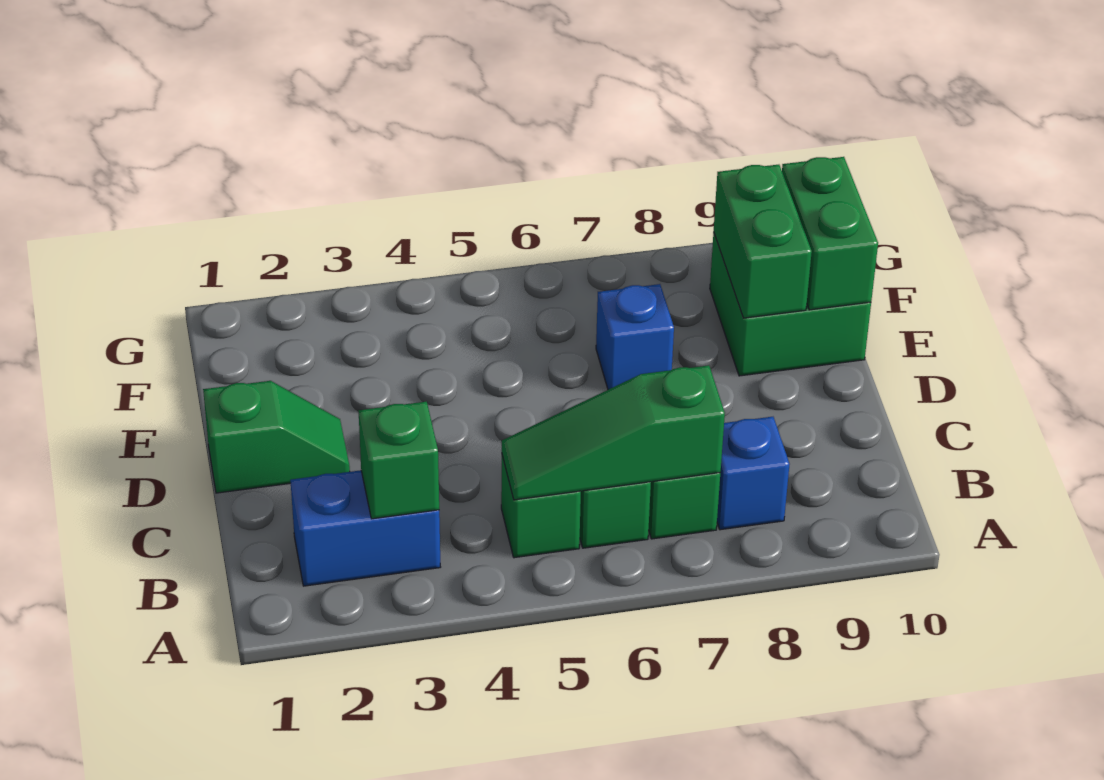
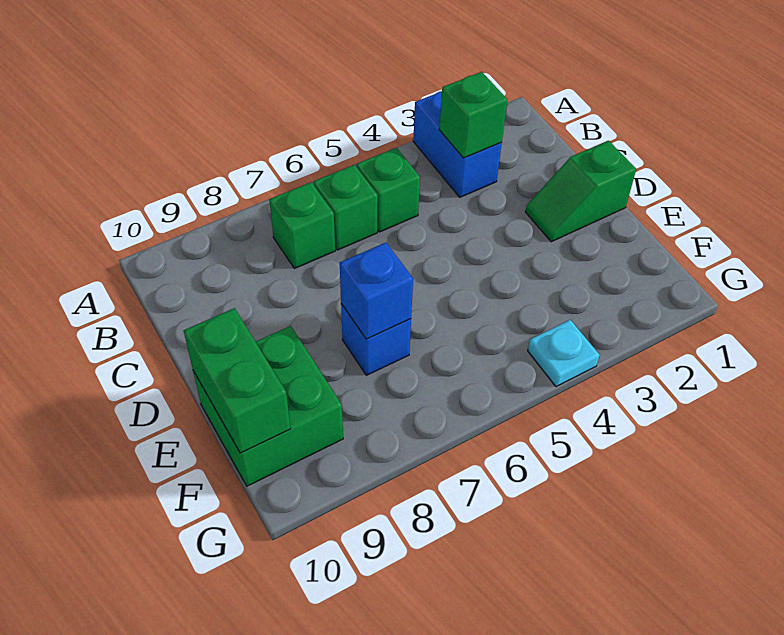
blue 1x2 brick [290,470,440,586] -> blue 1x2 brick turned to [413,91,502,197]
green 1x3 slope [502,365,725,500] -> none
blue 1x1 brick [717,417,790,530] -> blue 1x1 brick moved to [340,243,413,339]
green 1x2 brick [714,165,812,318] -> none
none -> cyan 1x1 plate [528,320,600,387]

